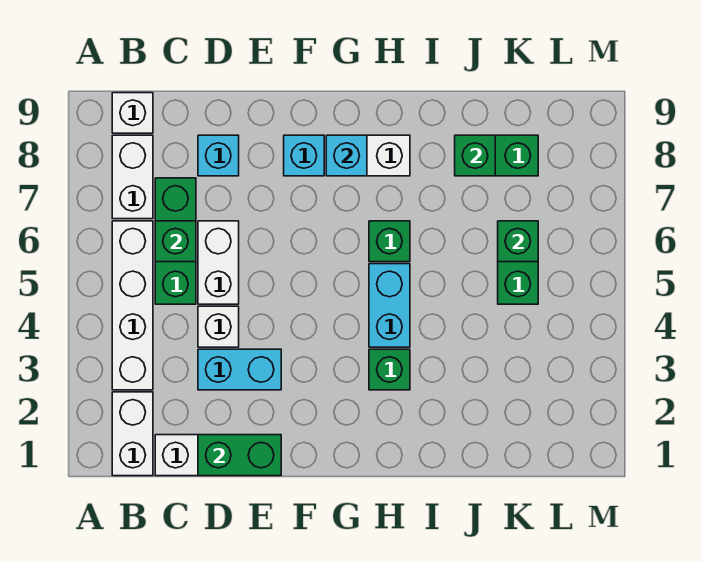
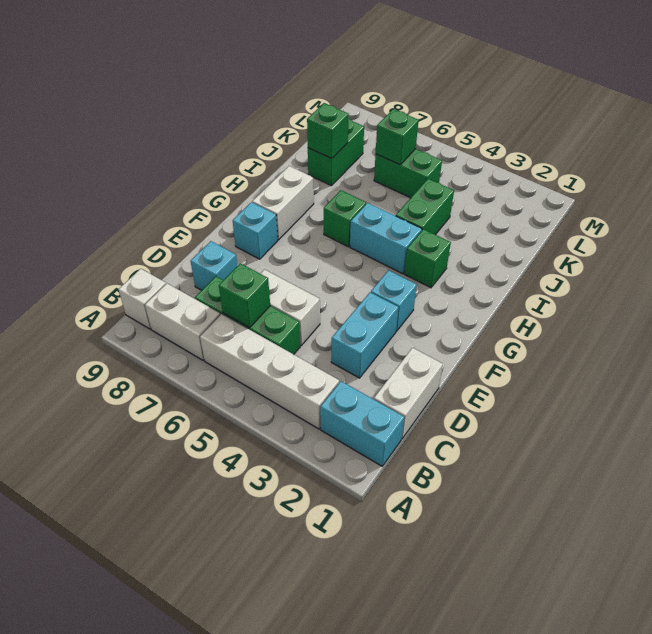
white 1x2 brick [112,392,153,476] -> cyan 1x2 brick [320,381,404,466]
green 1x2 brick [198,435,281,476] -> green 1x2 brick moved to [396,179,454,235]
white 1x1 brick [198,306,239,347] -> none
cyan 1x1 brick [326,135,367,176] -> cyan 1x1 brick moved to [371,270,417,331]

